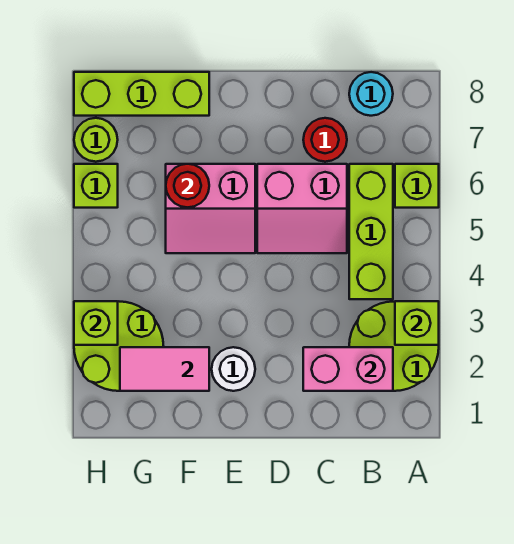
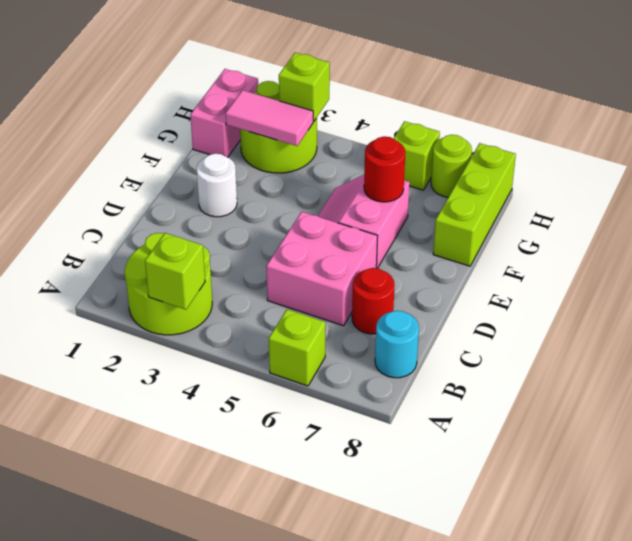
pink 1x2 brick [303,347,393,391] -> pink 1x2 brick moved to [190,69,258,157]
lime 1x3 brick [349,164,393,299] -> none
pink 2x2 slope [257,164,347,253] -> pink 2x2 brick [266,212,377,326]
pink 1x2 tile [120,347,209,391] -> pink 1x2 tile turned to [226,90,313,146]

